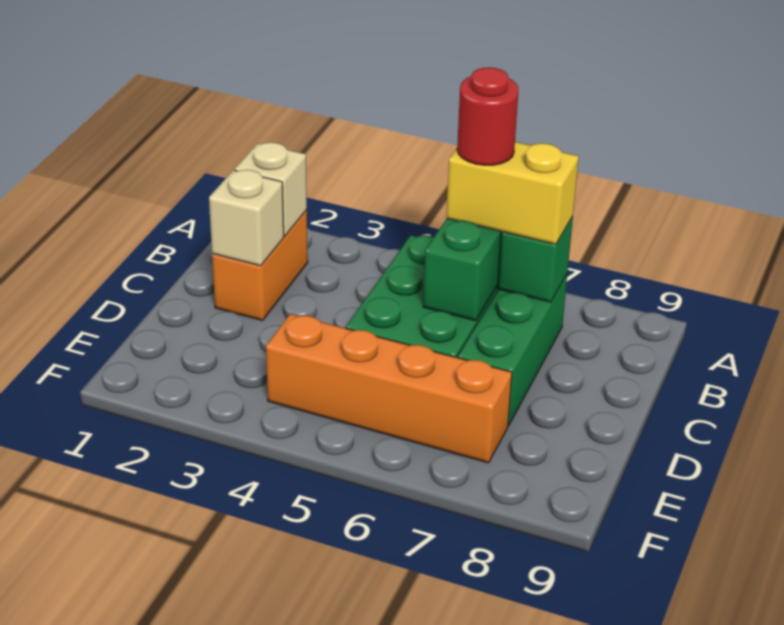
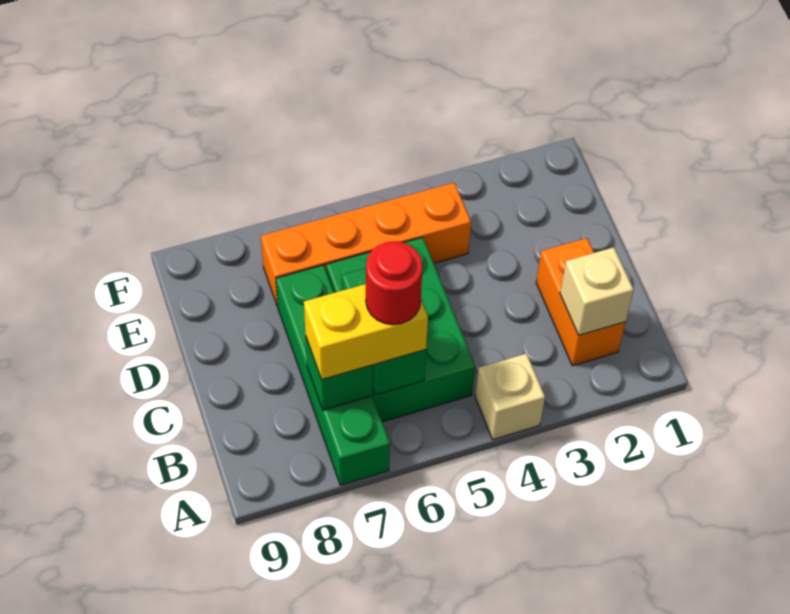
green 1x3 brick [458,275,567,426] -> green 1x4 brick [276,265,390,485]
tan 1x1 brick [209,170,284,266] -> tan 1x1 brick moved to [475,353,545,439]

